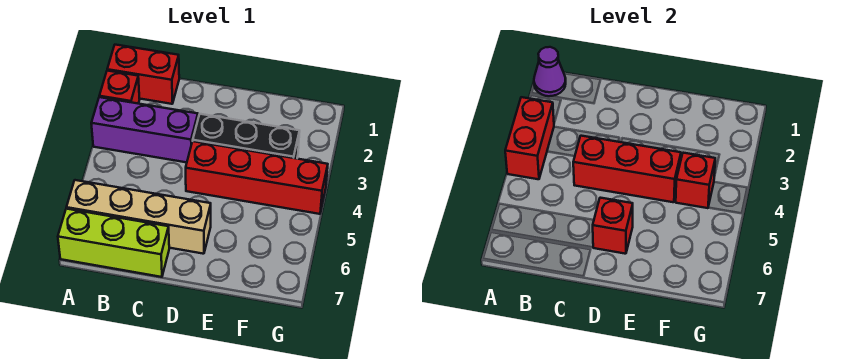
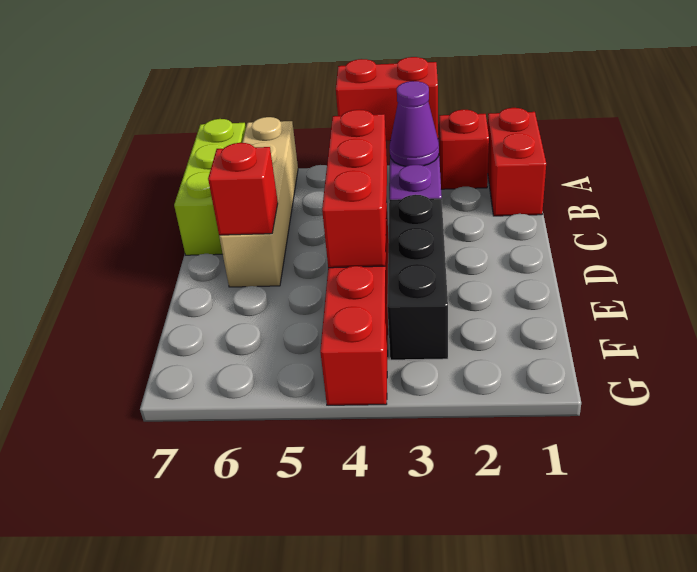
purple 1x1 cone [534,47,566,96] -> purple 1x1 cone moved to [390,81,439,166]
red 1x1 brick [676,153,715,208] -> none

